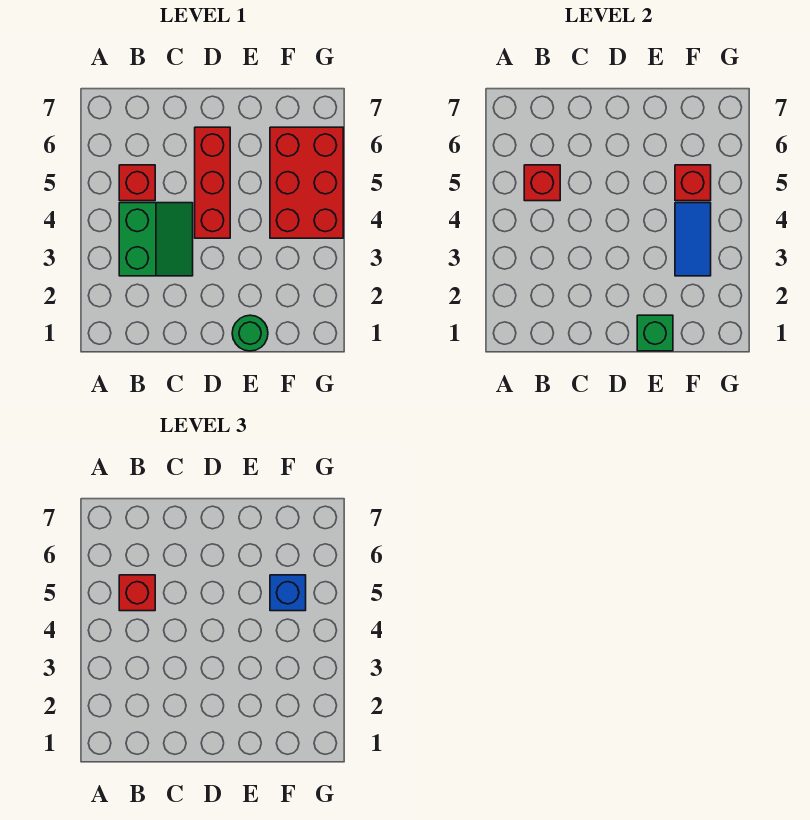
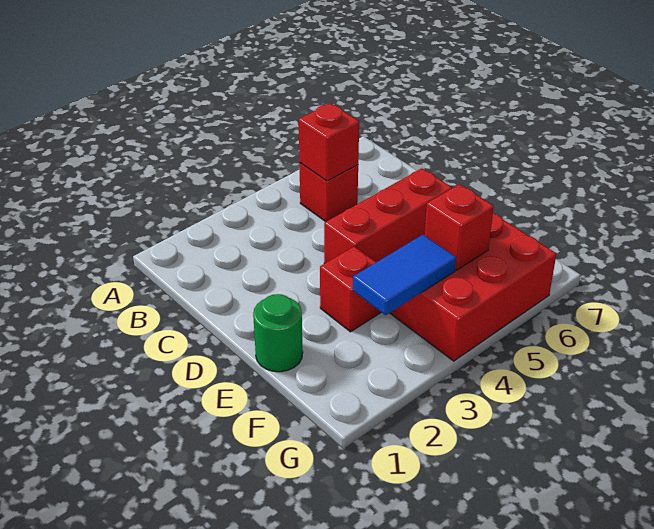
green 2x2 slope [119,203,193,276] -> none
red 1x1 brick [119,575,155,611] -> red 1x1 brick moved to [320,247,381,332]
green 1x1 brick [637,315,673,351] -> none
blue 1x1 brick [270,575,306,611] -> none

